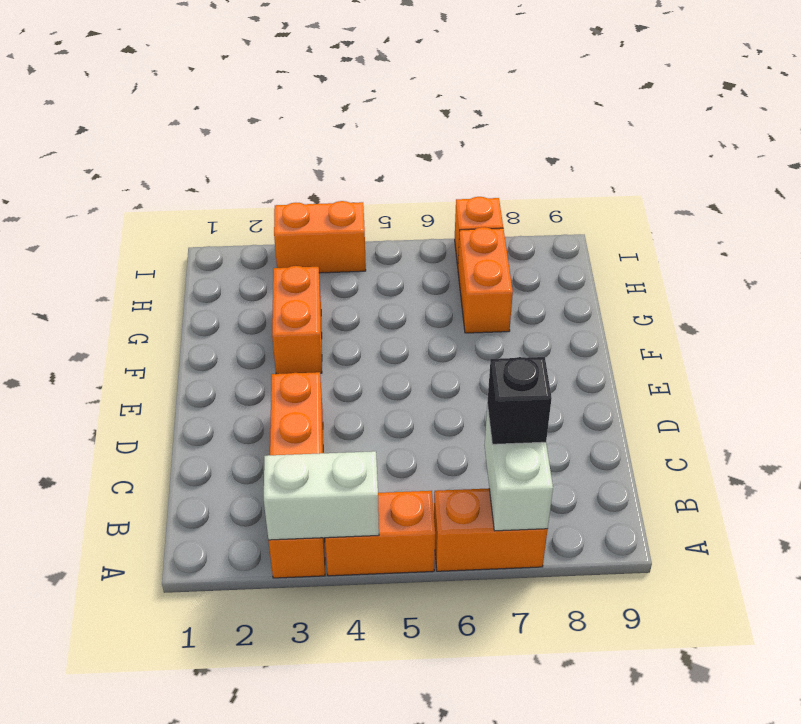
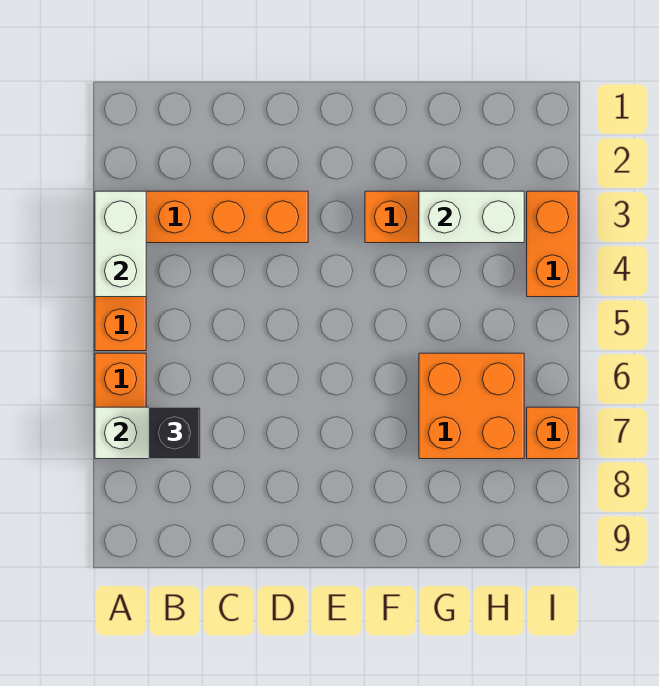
none -> white 1x2 brick [419,191,524,243]
orange 1x2 brick [458,227,513,333] -> orange 2x2 brick [419,353,524,459]

